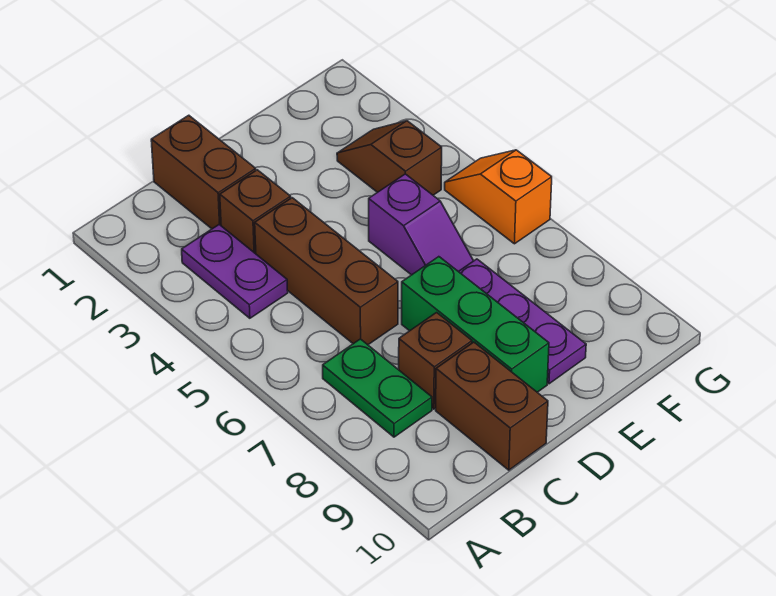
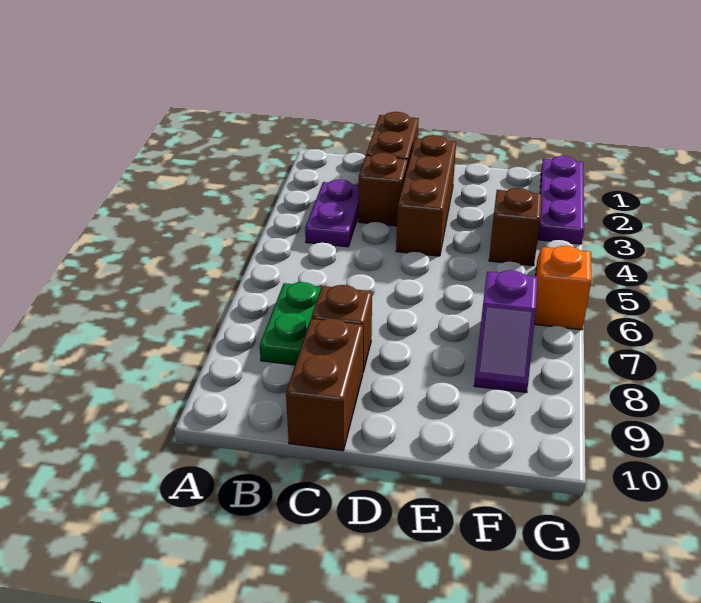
brown 1x3 brick [255,198,398,345] -> brown 1x3 brick moved to [396,135,456,256]
green 1x3 brick [402,257,549,392] -> none
purple 1x2 slope [369,174,473,275] -> purple 1x2 slope moved to [474,270,538,393]
purple 1x3 plate [458,259,586,384] -> purple 1x3 plate moved to [538,156,584,244]

